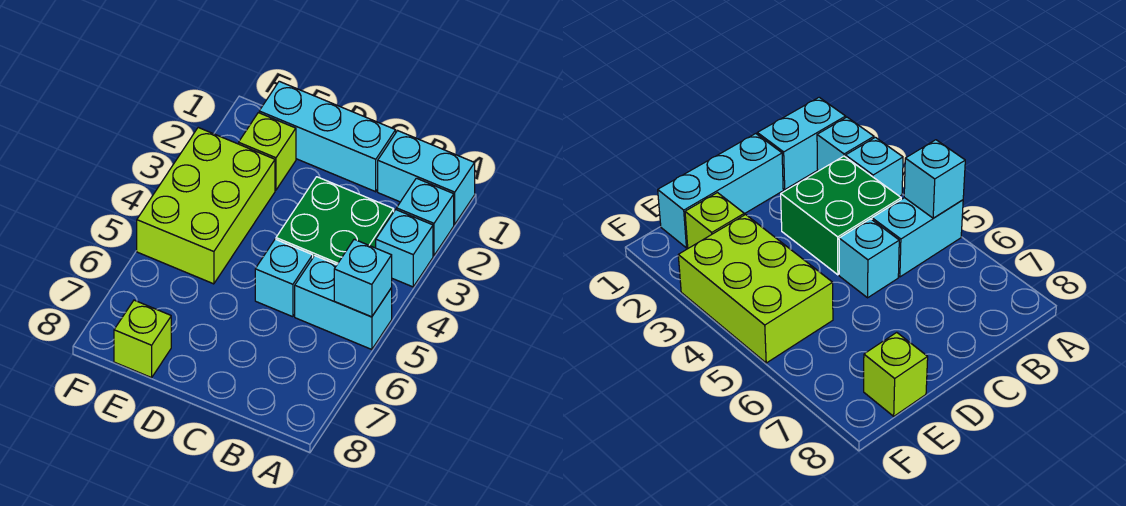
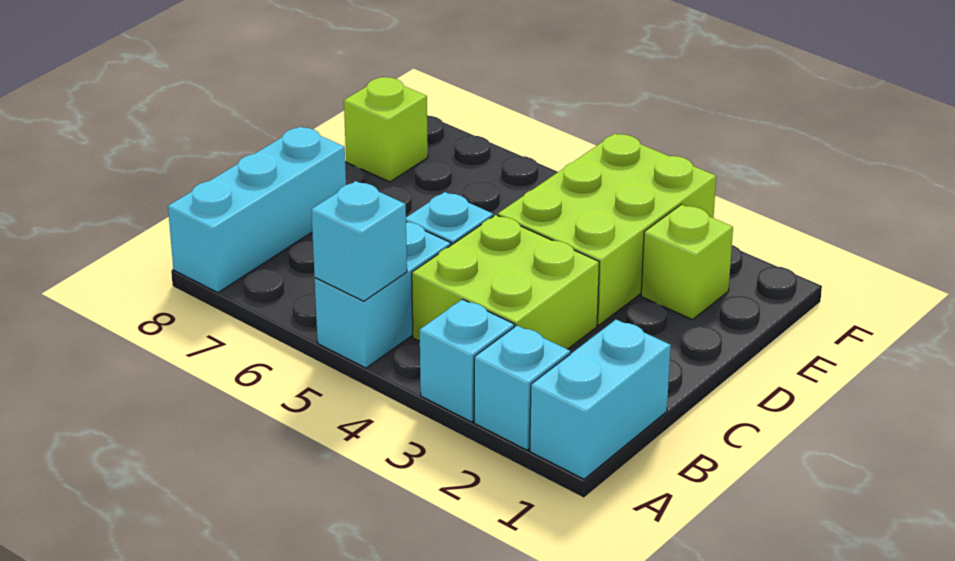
green 2x2 brick [276,177,394,265] -> lime 2x2 brick [412,215,599,349]
cyan 1x3 brick [259,81,396,192] -> cyan 1x3 brick moved to [168,127,346,293]
lime 2x3 brick [137,128,275,284] -> lime 2x3 brick turned to [498,134,716,325]

